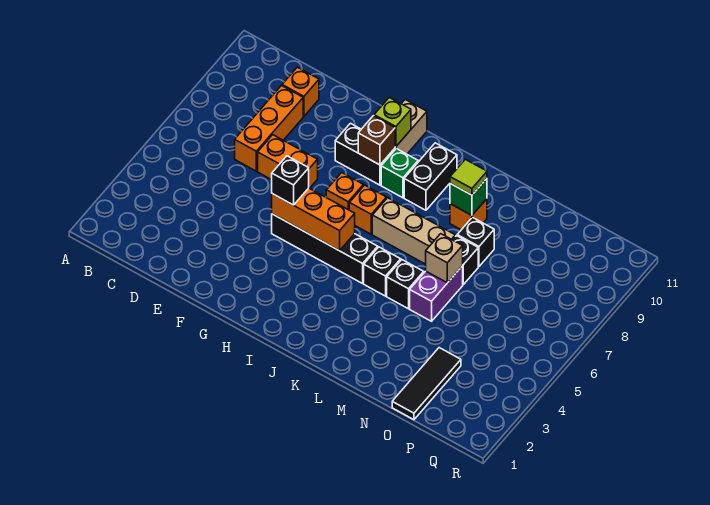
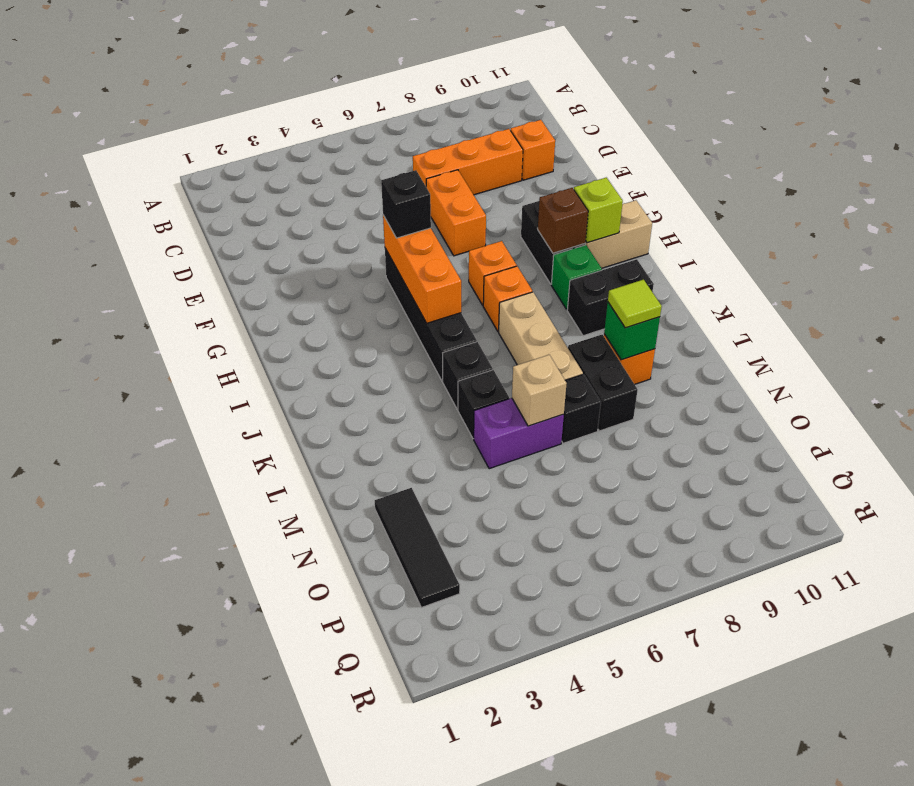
black 1x1 brick [457,217,494,266] -> black 1x2 brick [568,335,638,431]
black 1x3 tile [392,348,461,420] -> black 1x3 tile turned to [375,488,460,608]

